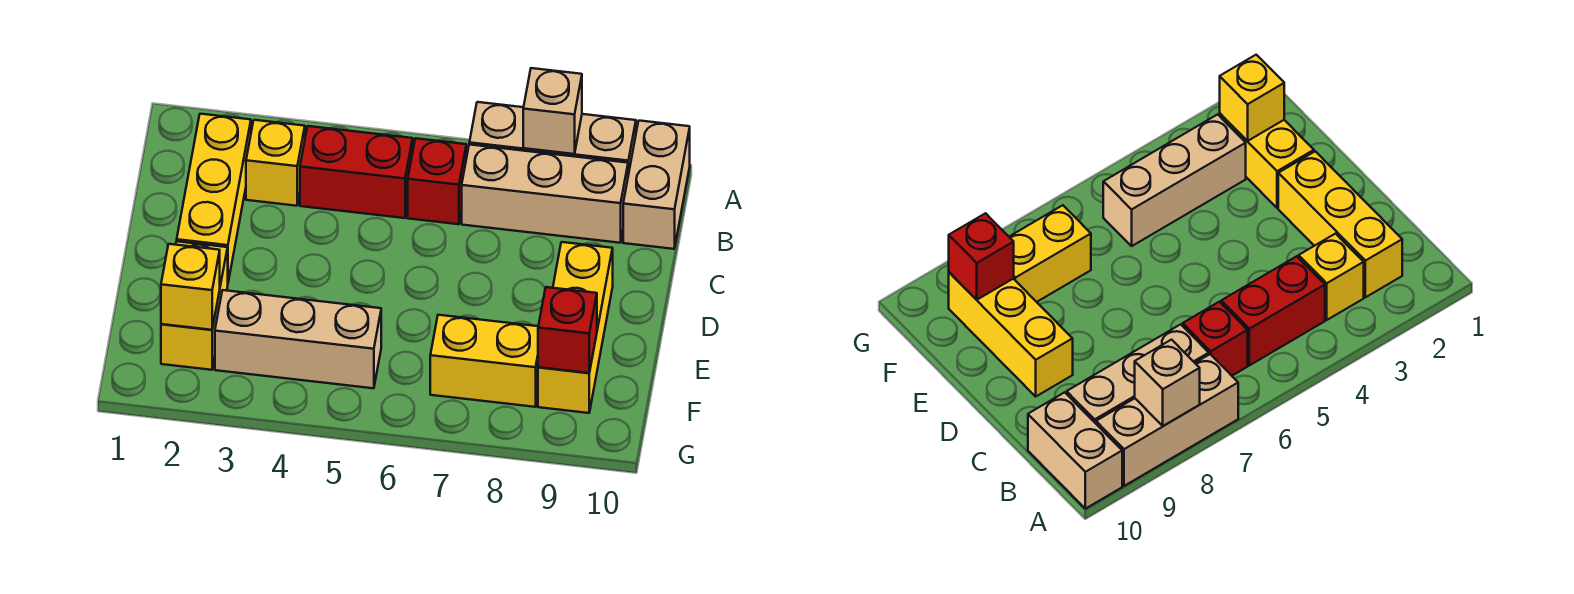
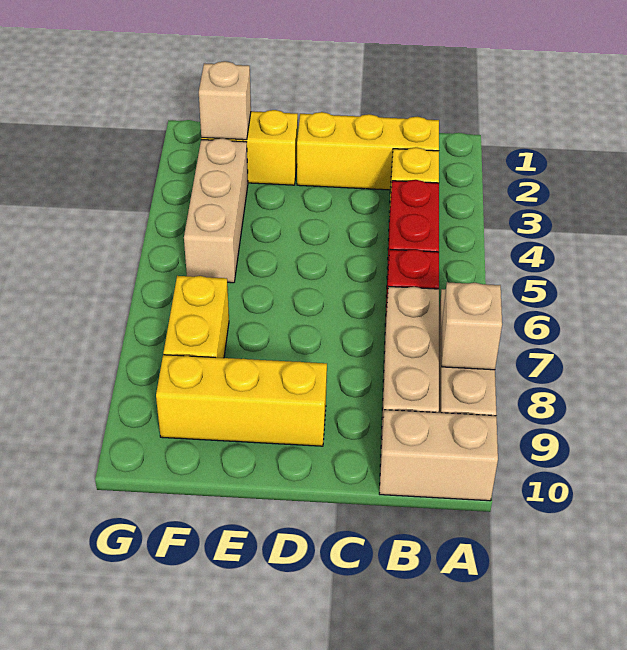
yellow 1x1 brick [161,244,220,330] -> tan 1x1 brick [199,61,251,140]
red 1x1 brick [538,287,597,373] -> none

